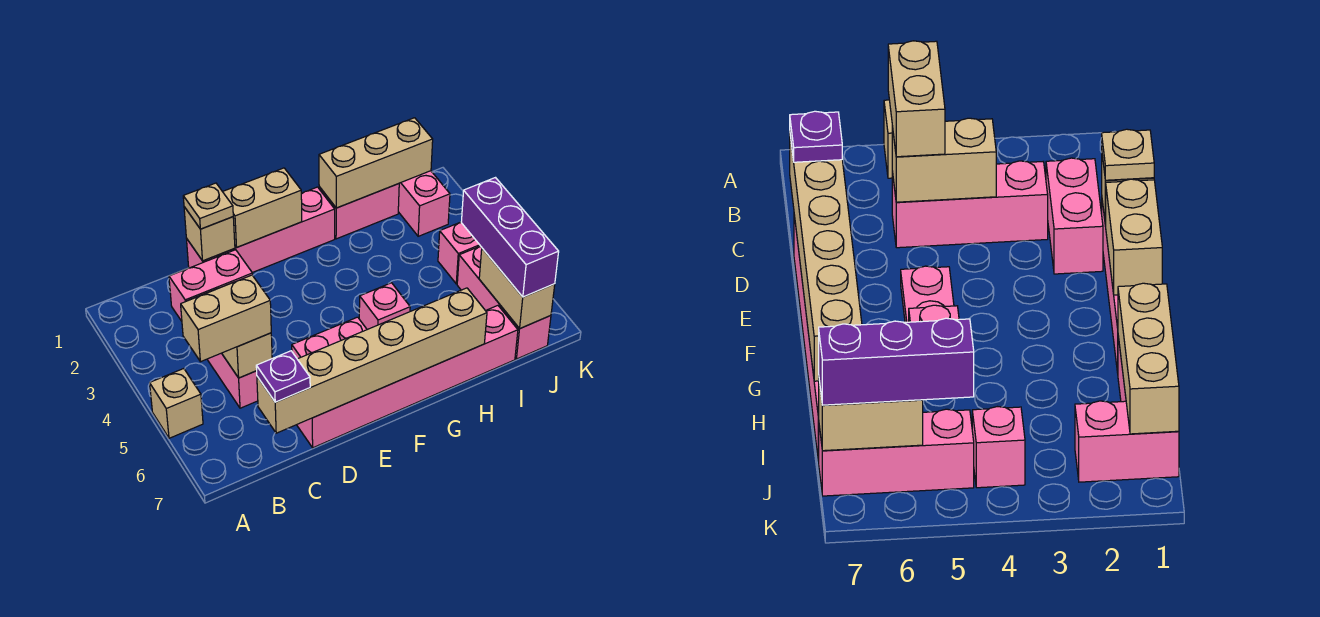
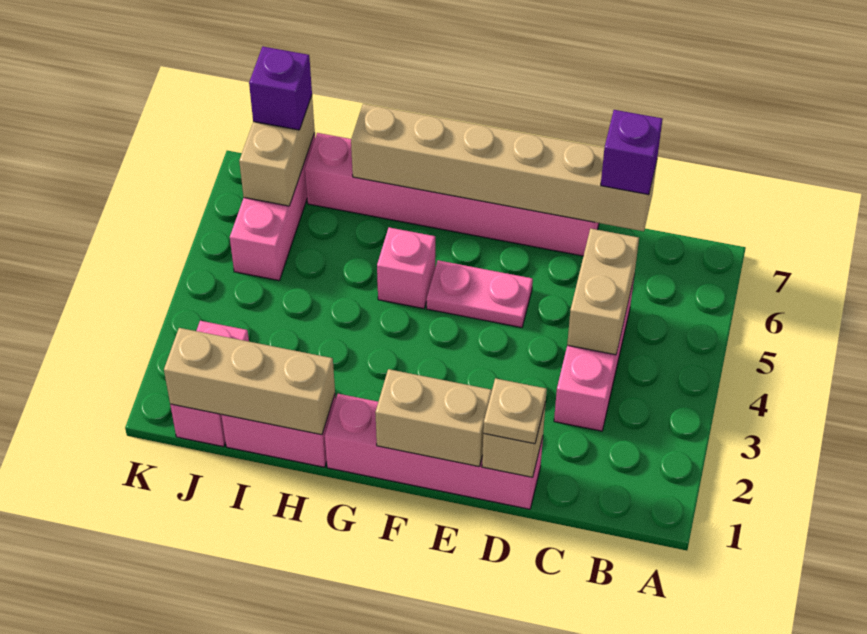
tan 1x1 brick [150,369,203,438] -> none
tan 1x2 brick [181,275,271,362] -> none
pink 1x2 brick [169,250,253,321] -> none
purple 1x1 plate [256,351,310,402] -> purple 1x1 brick [601,110,662,195]
pink 1x1 brick [438,222,480,284] -> none
purple 1x3 brick [461,178,559,297] -> purple 1x1 brick [249,47,312,130]

